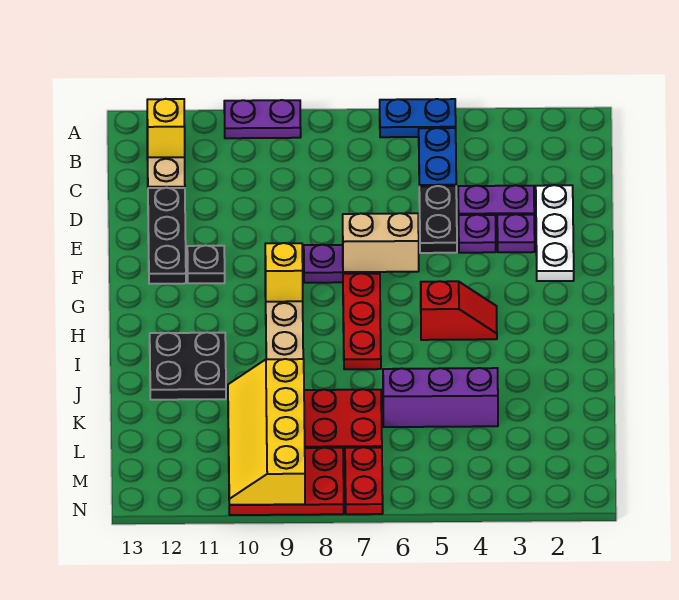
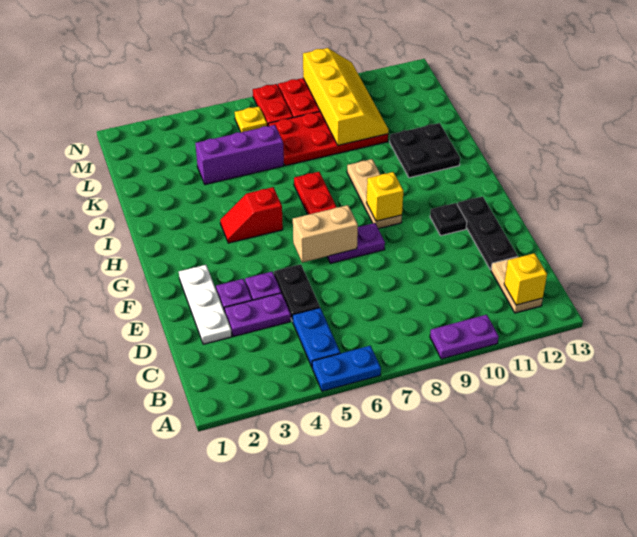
none -> yellow 1x1 plate [235,106,267,132]

